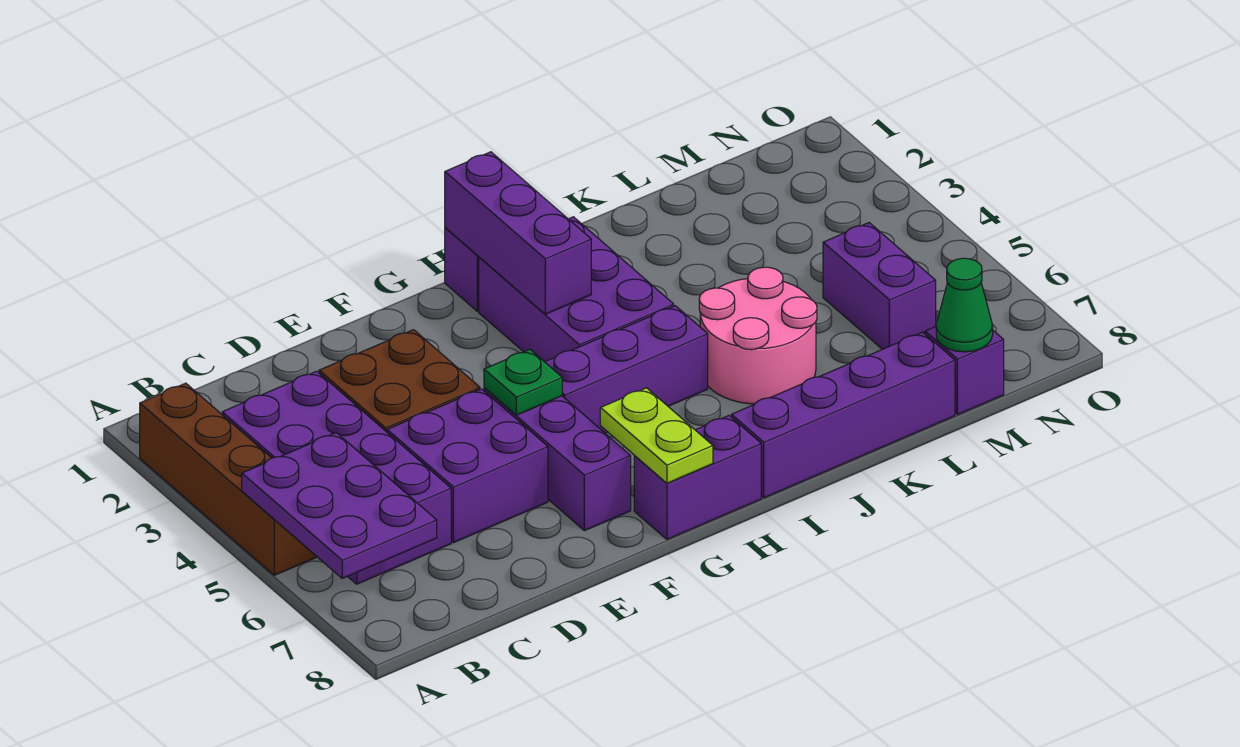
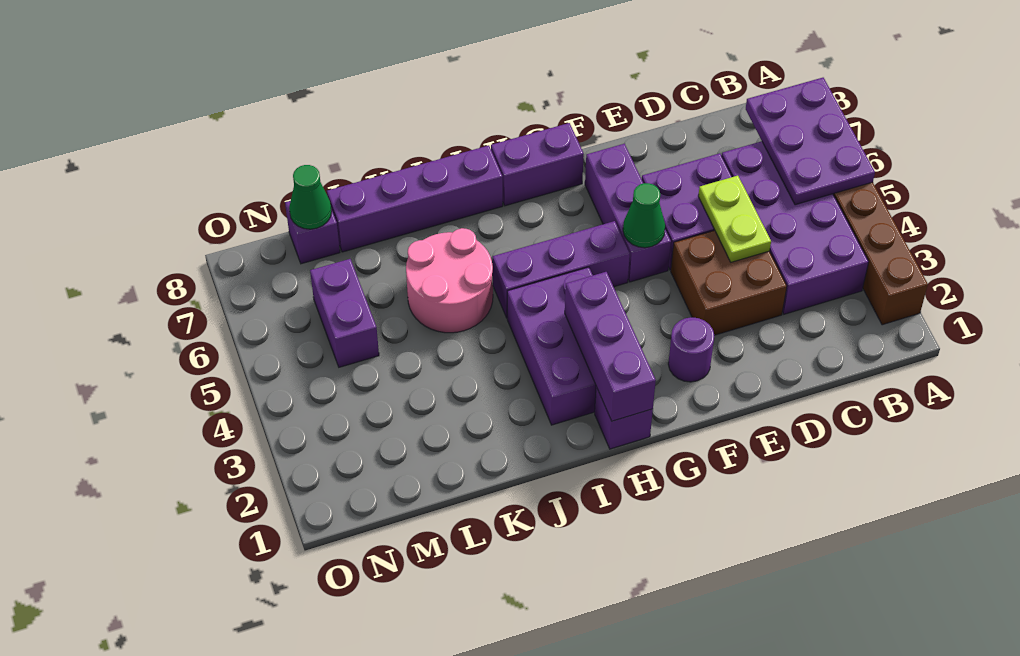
none -> purple 1x1 round brick [668,317,714,382]
green 1x1 plate [484,350,562,415] -> green 1x1 cone [623,183,665,248]
lime 1x2 plate [600,388,713,483] -> lime 1x2 plate moved to [698,176,771,262]

